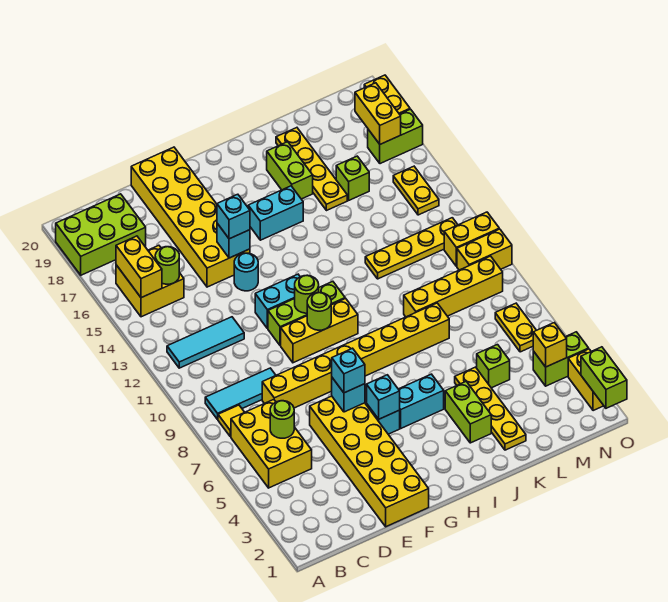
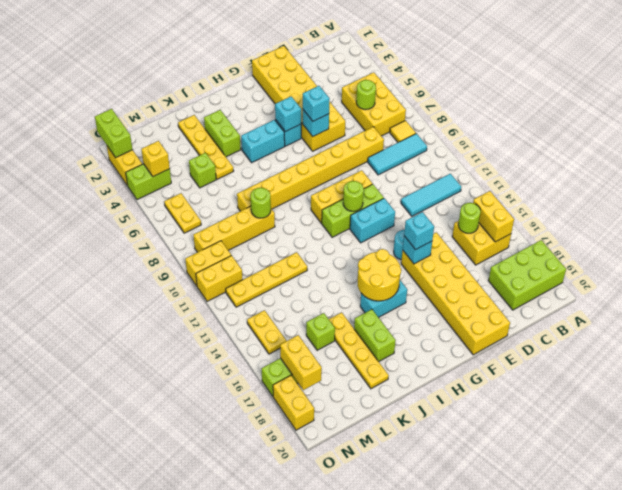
lime 1x1 round brick [307,293,331,330] -> lime 1x1 round brick moved to [250,188,271,218]
none -> yellow 2x2 round brick [358,249,401,301]

